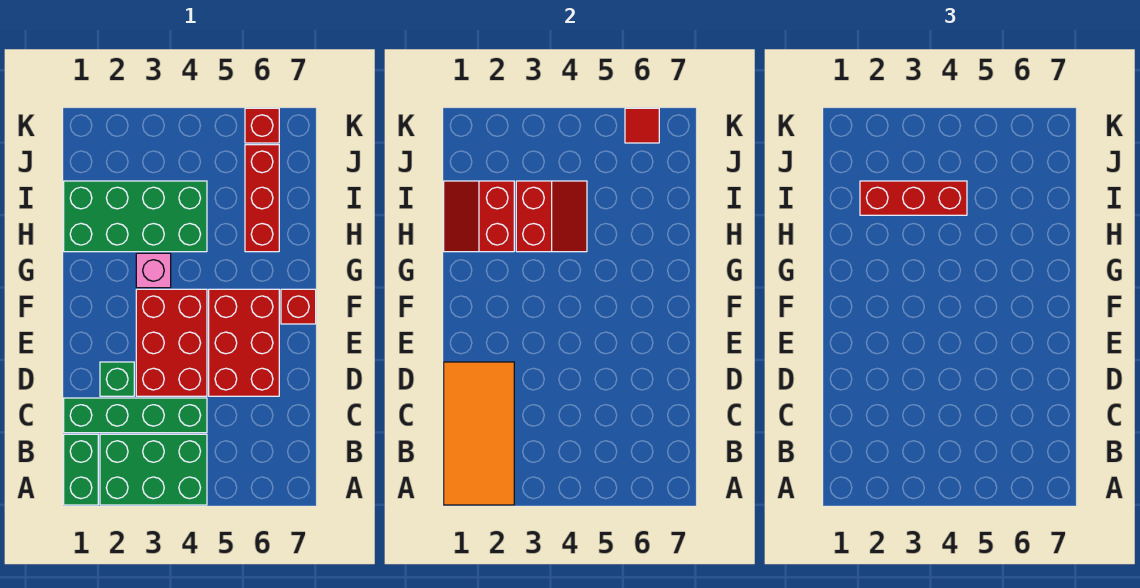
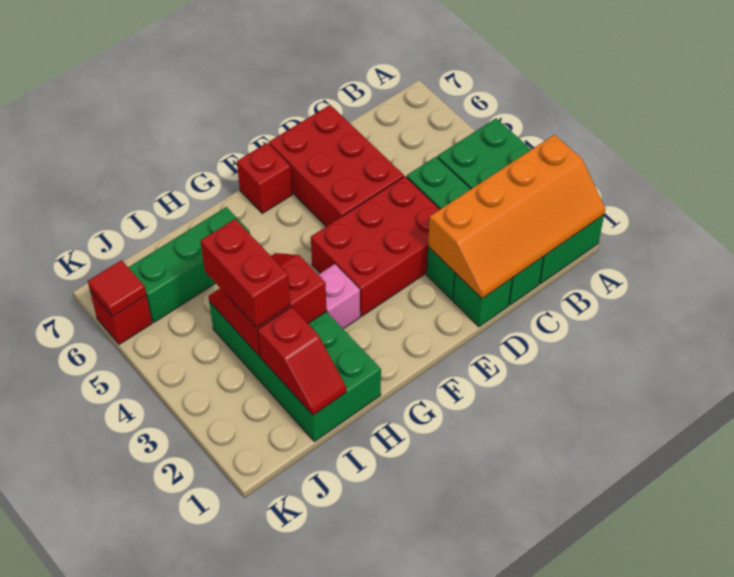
orange 2x4 tile [444,362,514,505] -> orange 2x4 slope [428,135,605,299]
none -> green 1x1 brick [453,273,512,327]
red 2x3 brick [209,289,279,396] -> red 2x3 brick turned to [269,105,404,226]
red 2x2 slope [444,181,514,252] -> red 1x2 slope [258,307,346,415]
red 1x3 brick [245,145,279,252] -> green 1x3 brick [128,207,250,322]
red 1x3 brick [860,181,967,215] -> red 1x2 brick [201,219,290,327]

